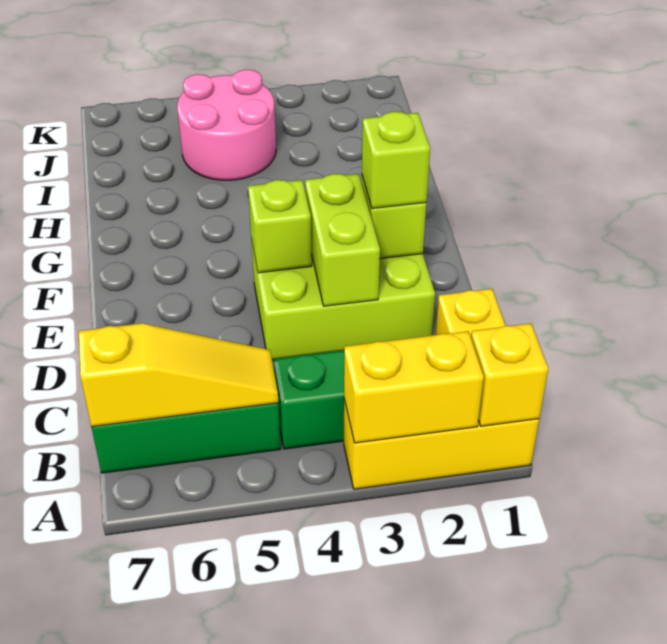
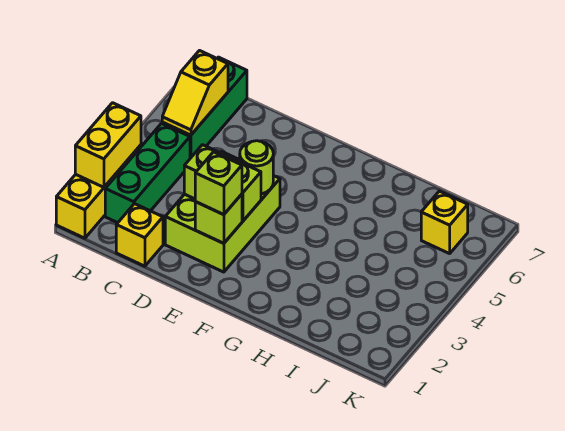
yellow 1x1 brick [471,323,548,426] -> yellow 1x1 brick moved to [421,191,468,254]
yellow 1x3 slope [79,323,278,427] -> yellow 1x2 slope [162,51,228,135]
lime 1x1 brick [248,180,312,273] -> lime 1x1 round brick [240,141,273,194]
pink 2x2 round brick [177,70,276,180] -> none

